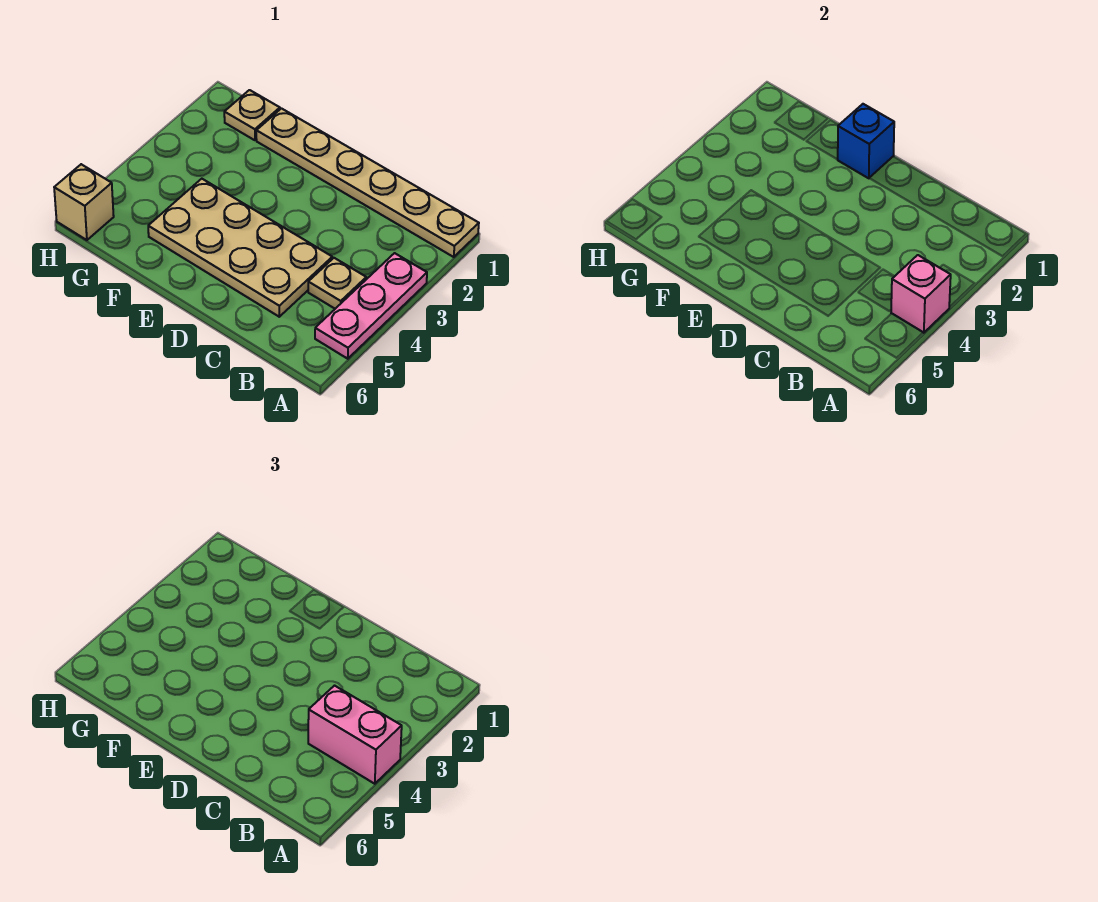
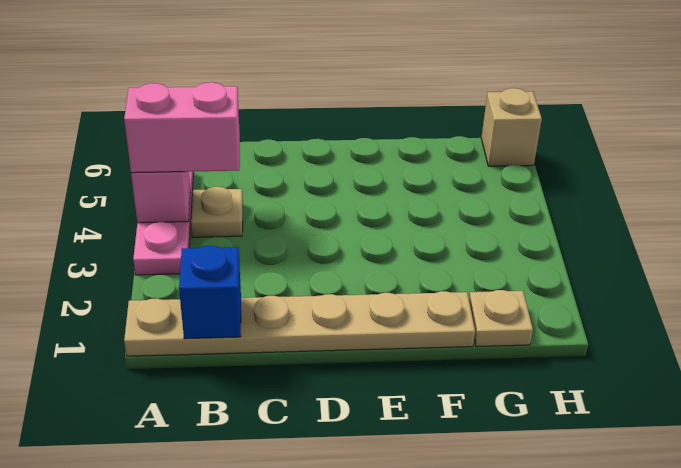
tan 2x4 plate [148,179,332,317] -> none
blue 1x1 brick [837,104,894,178] -> blue 1x1 brick moved to [179,246,241,339]

